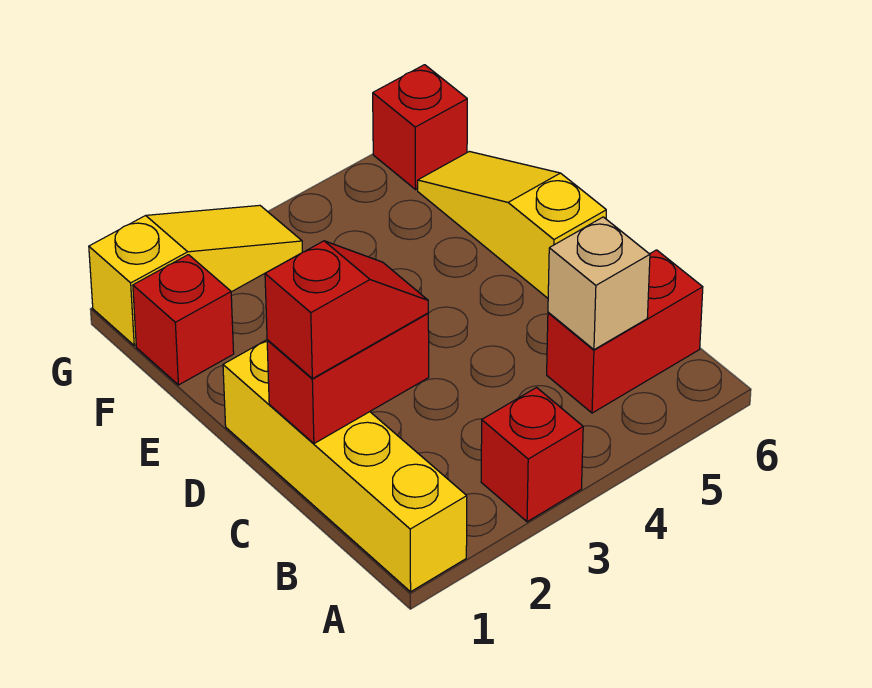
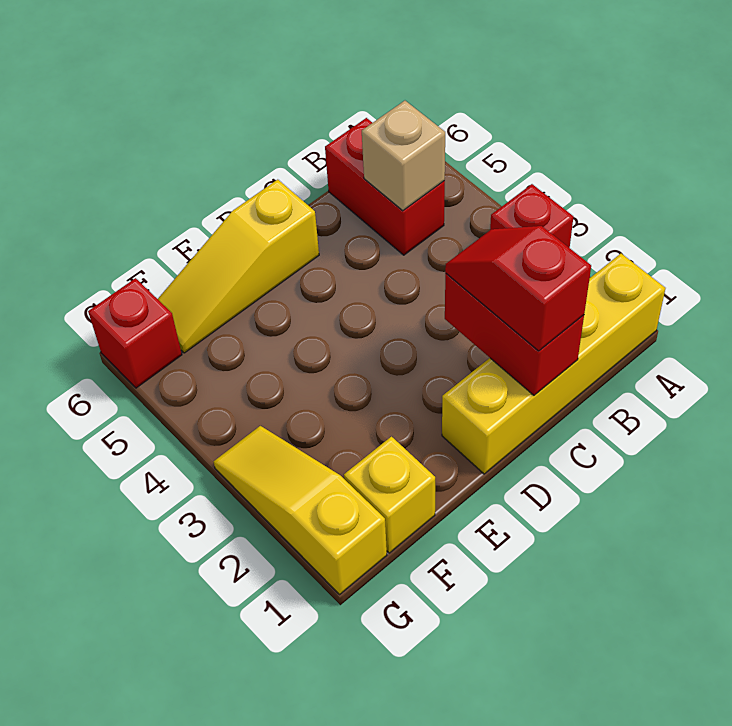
red 1x1 brick [133,255,234,385] -> yellow 1x1 brick [344,437,435,553]

